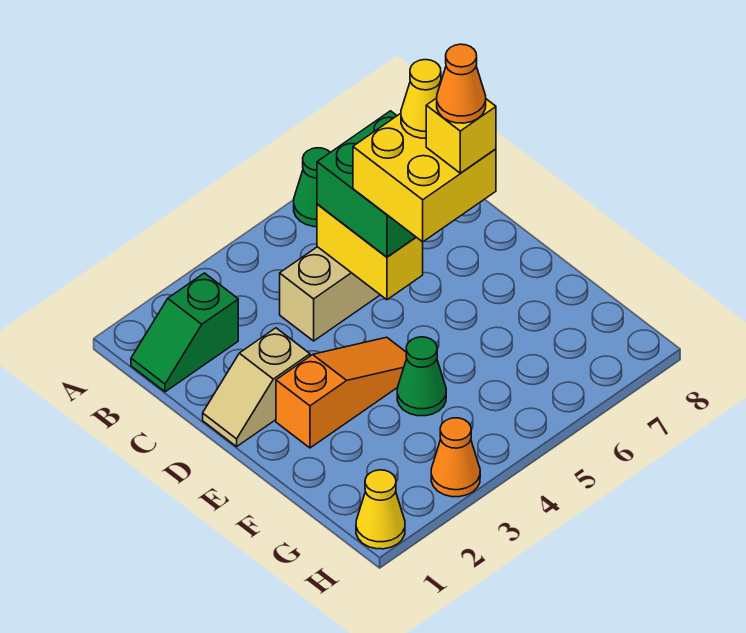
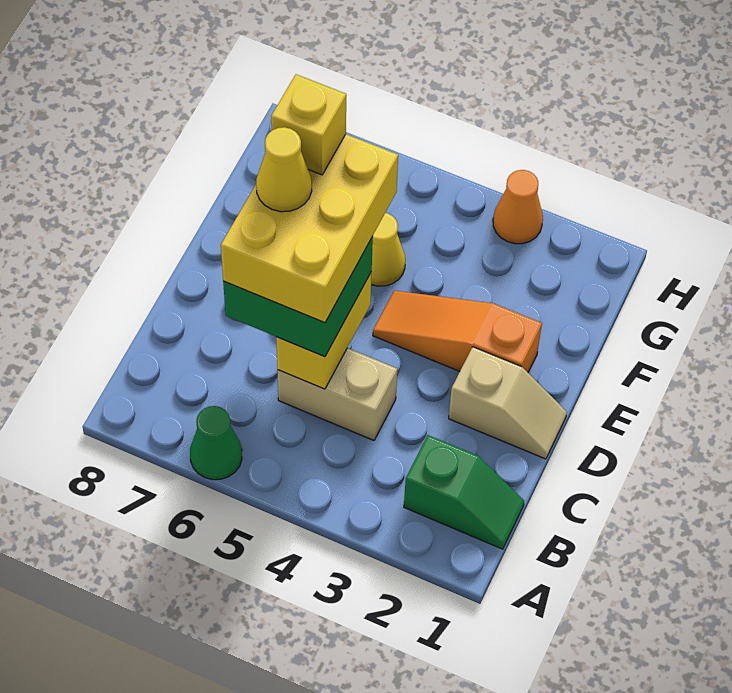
yellow 2x2 brick [353,113,496,242] -> yellow 2x3 brick [221,134,398,323]
orange 1x1 cone [437,44,486,123] -> none
green 1x1 cone [397,337,446,416] -> none
yellow 1x1 cone [356,470,405,549] -> yellow 1x1 cone moved to [371,213,405,286]

